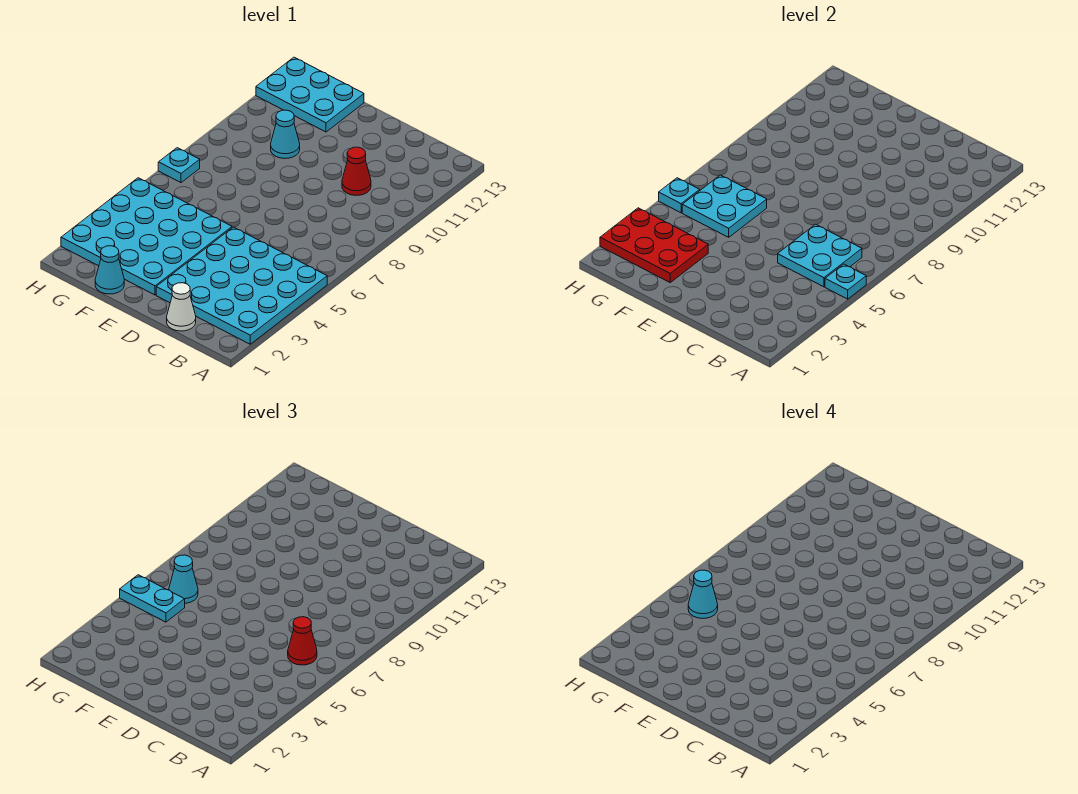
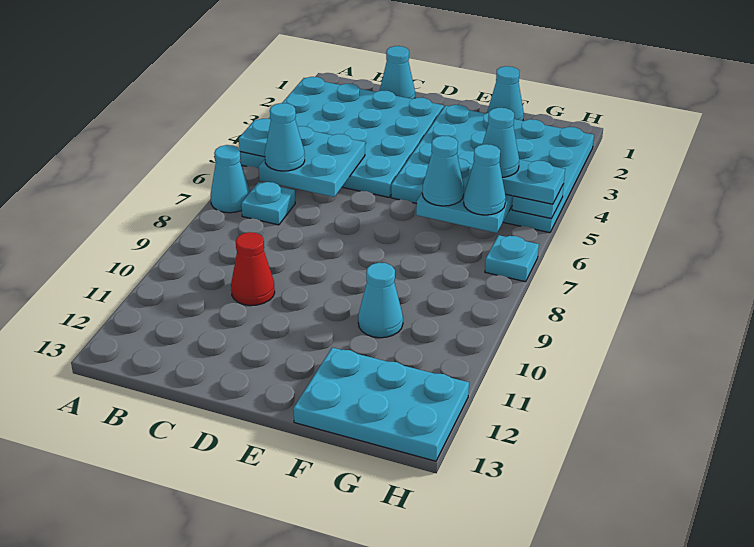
none -> cyan 1x1 cone [211,145,250,213]
red 1x1 cone [288,617,317,665] -> cyan 1x1 cone [265,103,305,171]
none -> cyan 1x1 plate [241,182,295,225]
white 1x1 cone [167,283,196,331] -> cyan 1x1 cone [380,46,415,99]
red 2x3 plate [600,208,708,282] -> none
none -> cyan 1x1 cone [422,136,464,206]

